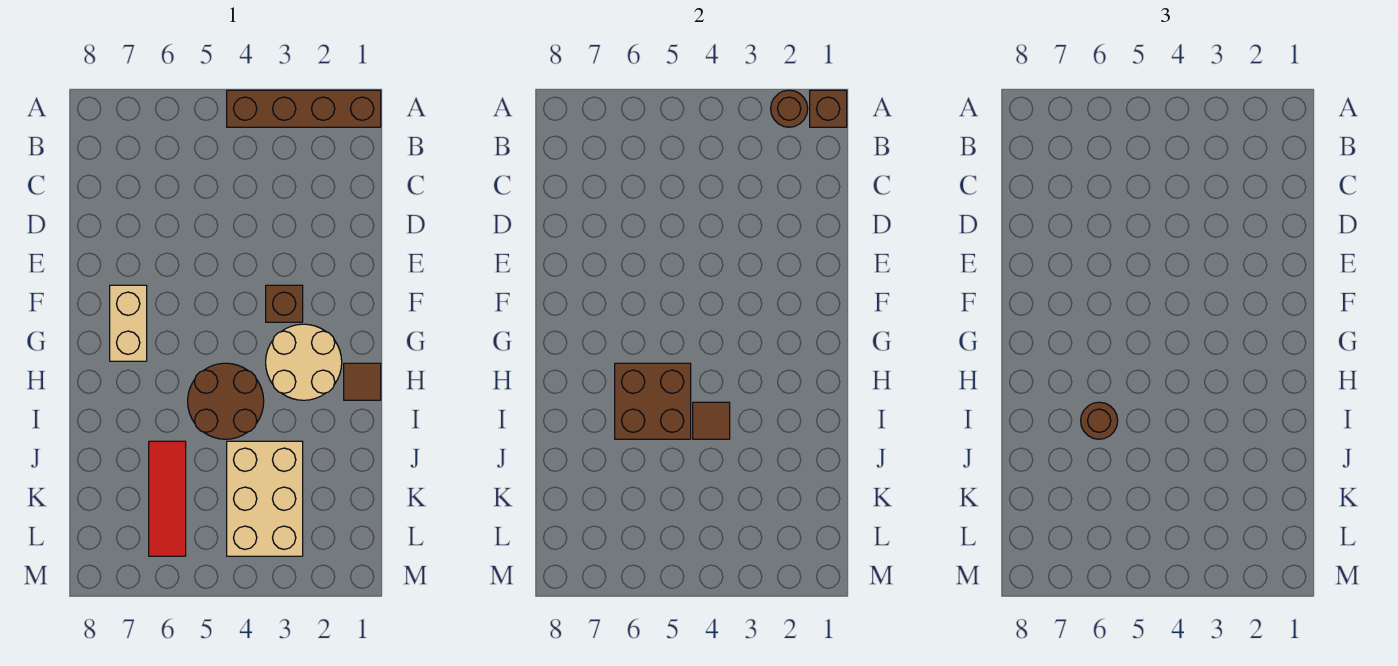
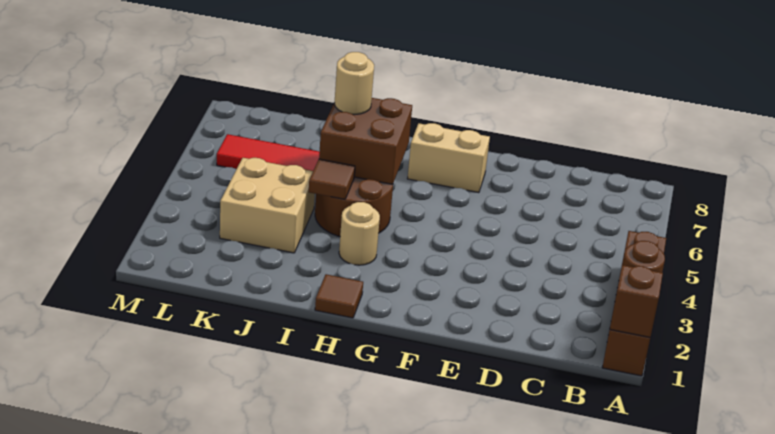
brown 1x1 brick [266,285,303,322] -> none
tan 2x2 round brick [266,324,342,400] -> tan 1x1 round brick [339,202,380,265]
brown 1x1 round brick [1081,402,1118,439] -> tan 1x1 round brick [334,52,374,115]
tan 2x3 brick [227,441,303,556] -> tan 2x2 brick [220,158,315,253]

